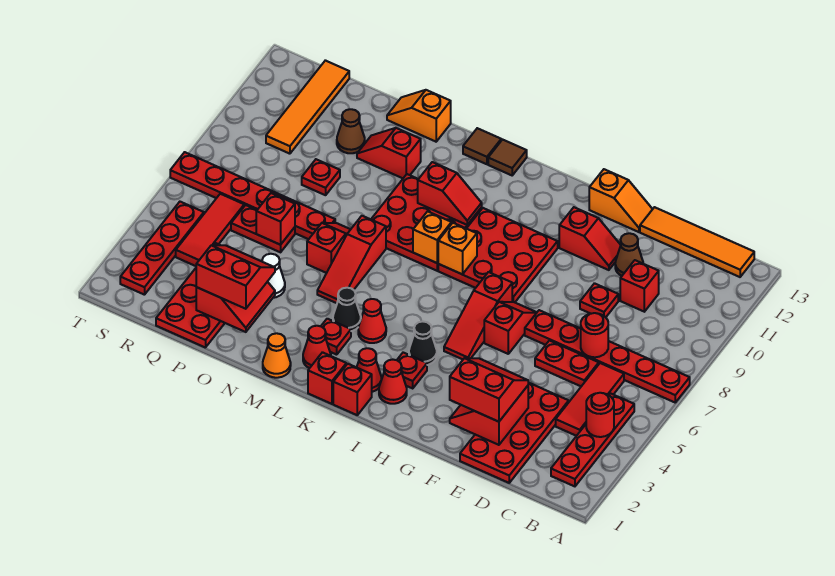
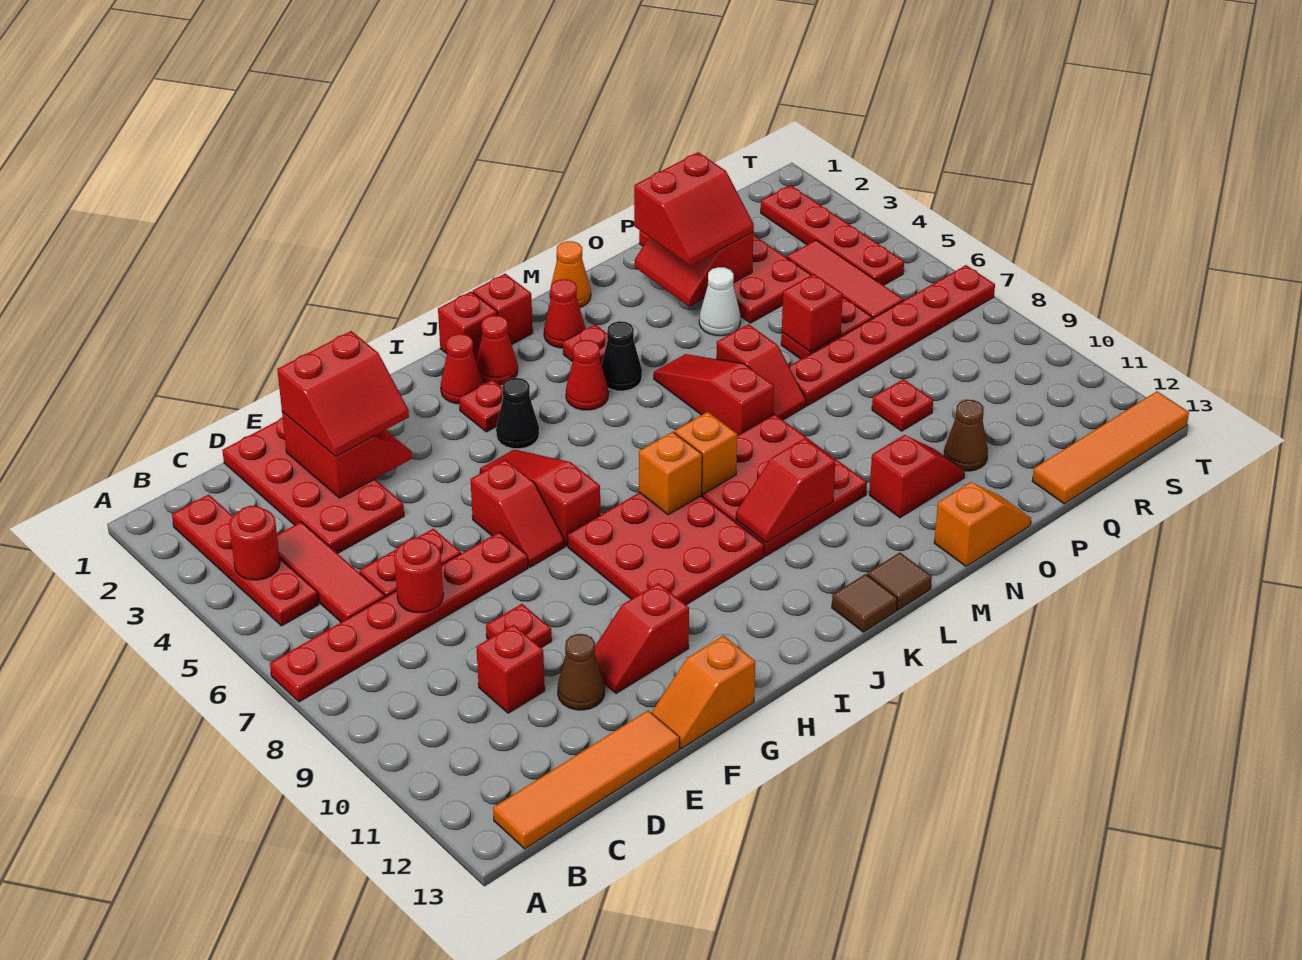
orange 1x4 tile [266,60,349,154] -> orange 1x4 tile turned to [1032,391,1189,504]

